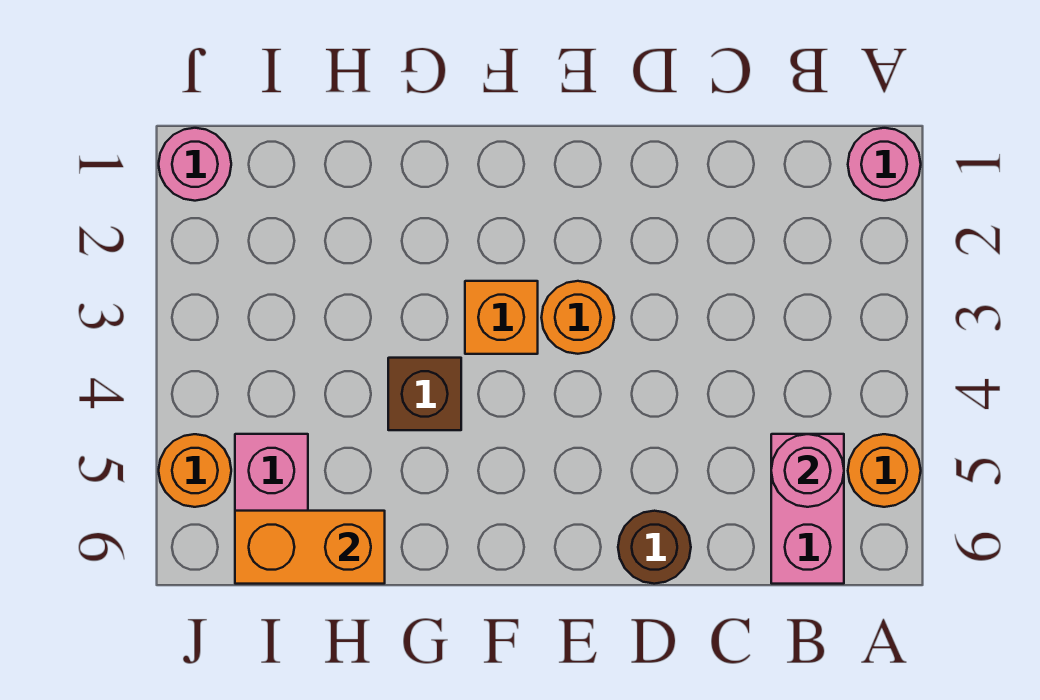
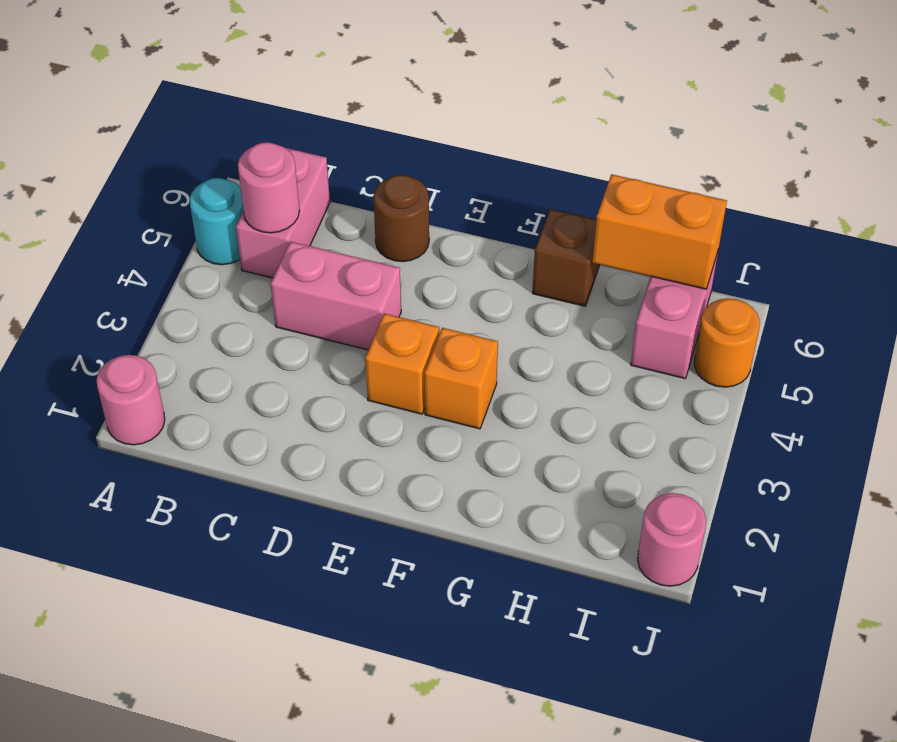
orange 1x1 round brick [848,434,921,507] -> cyan 1x1 round brick [189,178,244,265]
none -> pink 1x2 brick [271,242,401,350]
orange 1x1 round brick [541,281,614,354] -> orange 1x1 brick [365,314,439,414]
brown 1x1 brick [388,358,461,430] -> brown 1x1 brick moved to [532,209,599,306]

